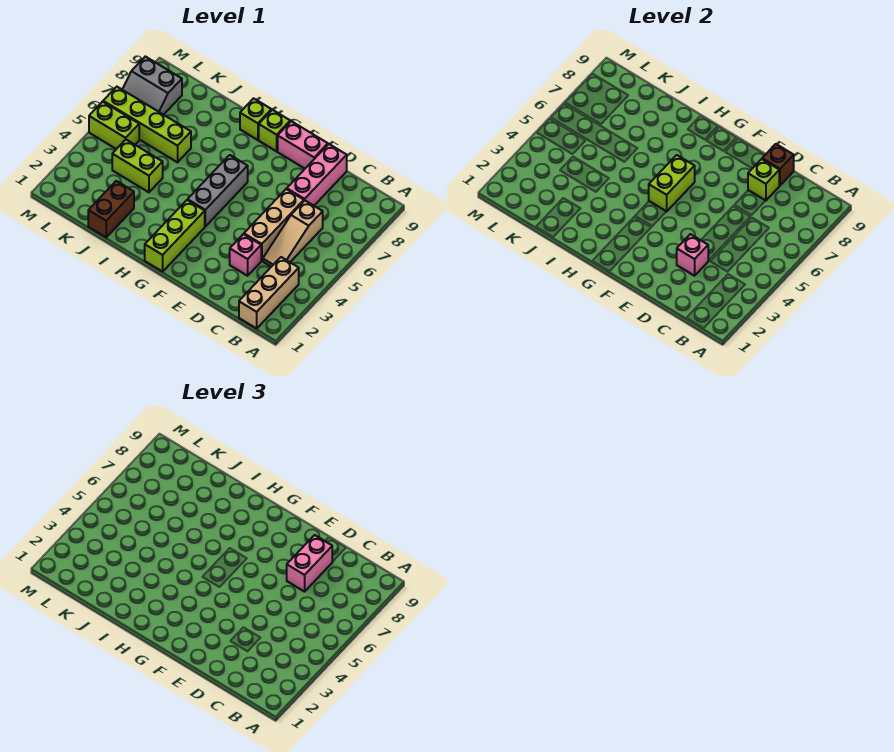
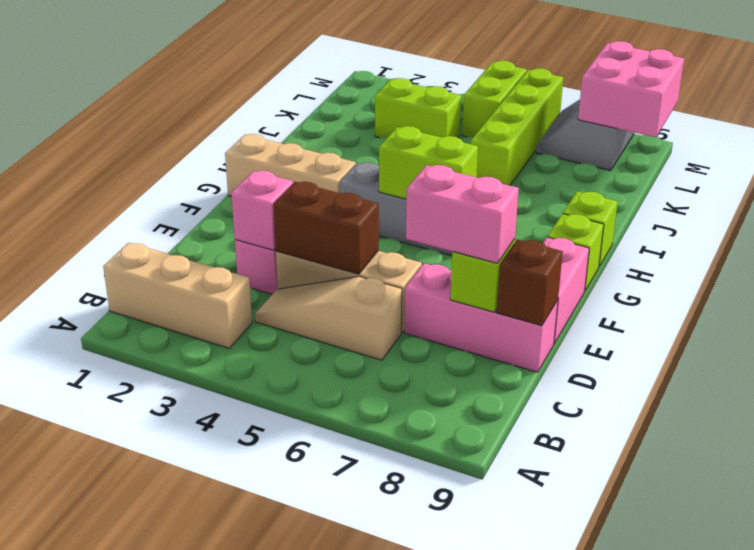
lime 1x3 brick [145,200,205,272] -> tan 1x3 brick [225,134,356,196]
brown 1x2 brick [88,181,134,237] -> brown 1x2 brick moved to [273,182,379,274]
lime 1x2 brick [112,140,163,192] -> lime 1x2 brick turned to [375,78,461,138]
none -> pink 2x2 brick [578,41,684,137]

